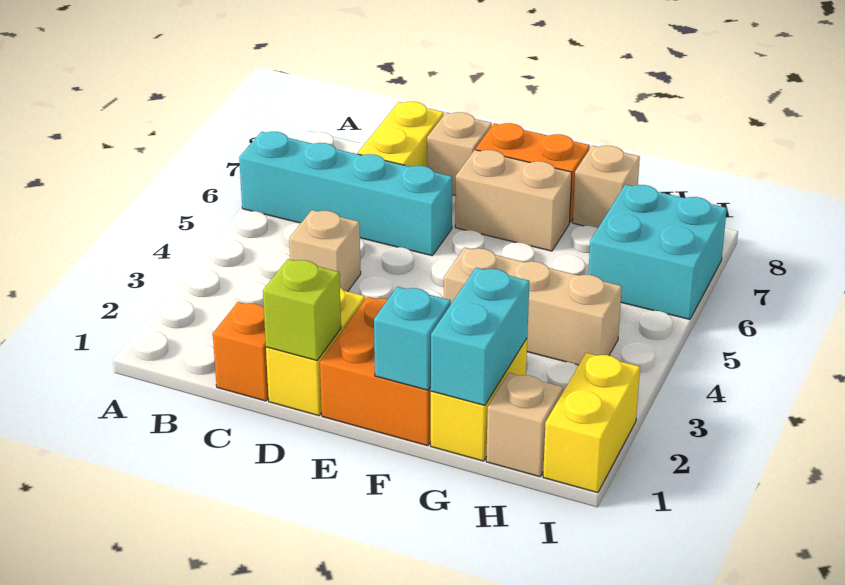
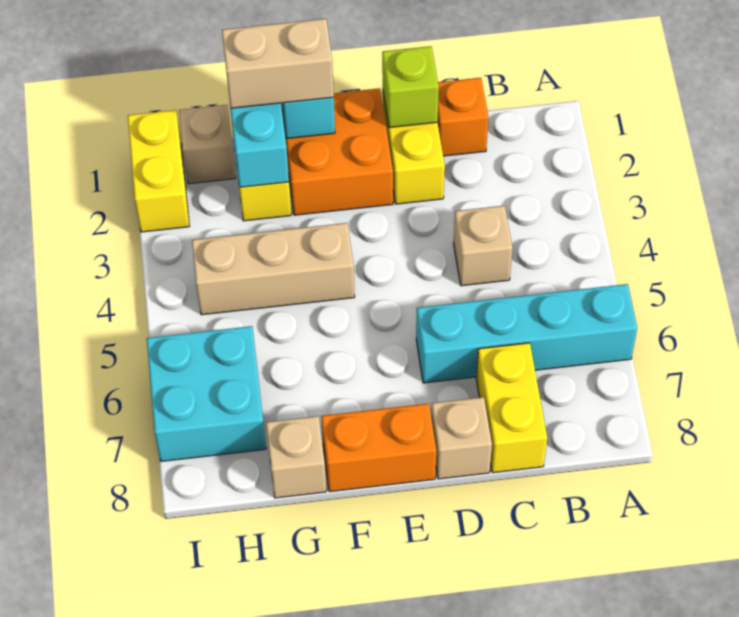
tan 1x2 brick [455,150,572,251] -> tan 1x2 brick moved to [222,19,334,108]

